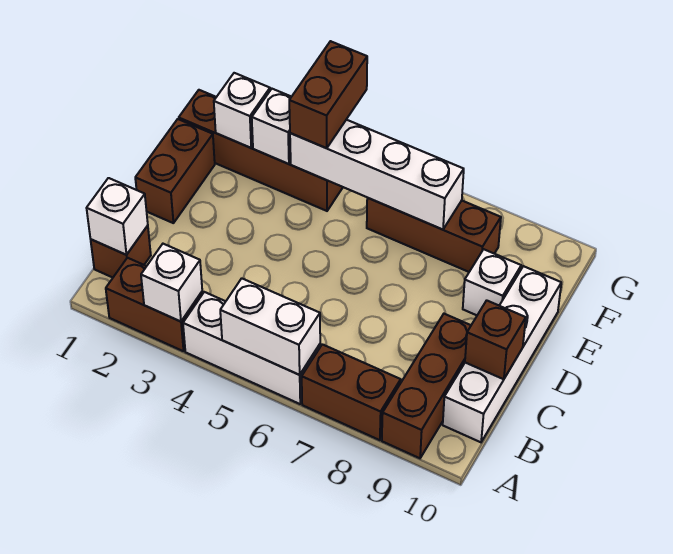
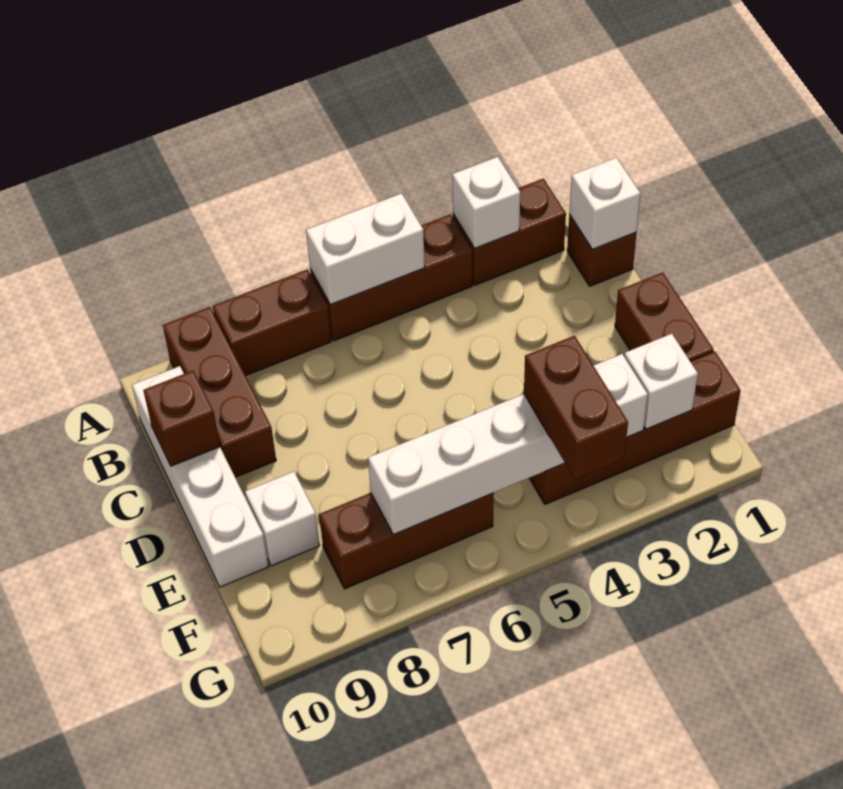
white 1x3 brick [183,292,320,404] -> brown 1x3 brick [310,214,472,341]

